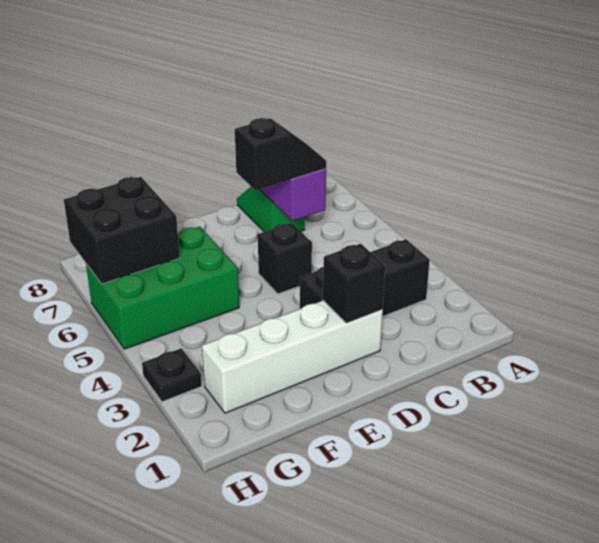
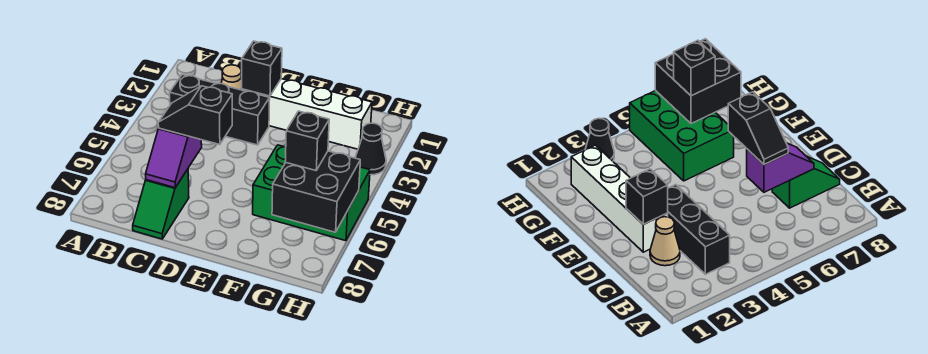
none -> tan 1x1 cone [221,65,242,90]
black 1x1 brick [258,223,312,294] -> black 1x1 brick moved to [285,111,329,170]
black 1x1 plate [142,348,202,402] -> black 1x1 cone [355,123,386,175]

